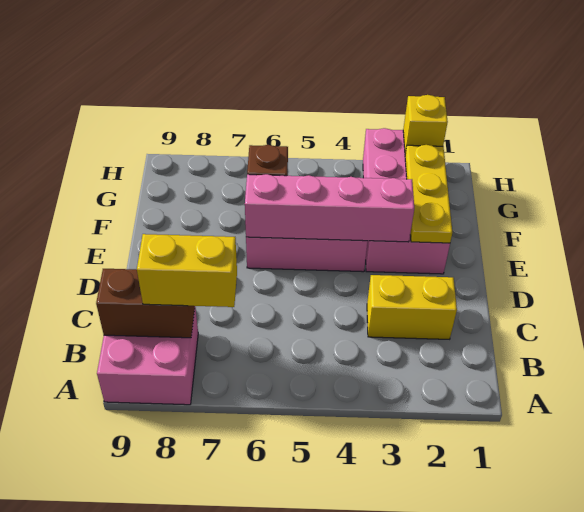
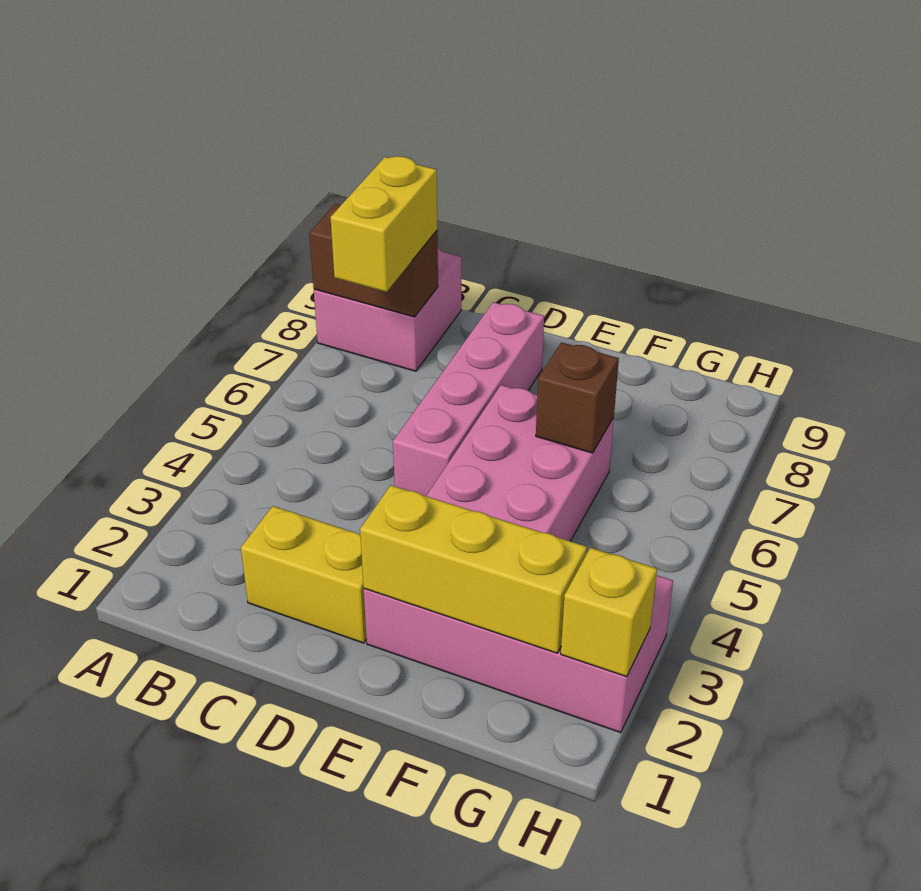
brown 1x2 brick [96,269,195,338] -> brown 1x2 brick turned to [309,204,438,317]
yellow 1x2 brick [367,275,457,339] -> yellow 1x2 brick turned to [241,506,366,643]
yellow 1x3 plate [405,145,453,243] -> yellow 1x3 brick [360,485,587,653]
pink 1x4 brick [245,174,414,242] -> pink 1x4 brick moved to [393,302,544,496]

